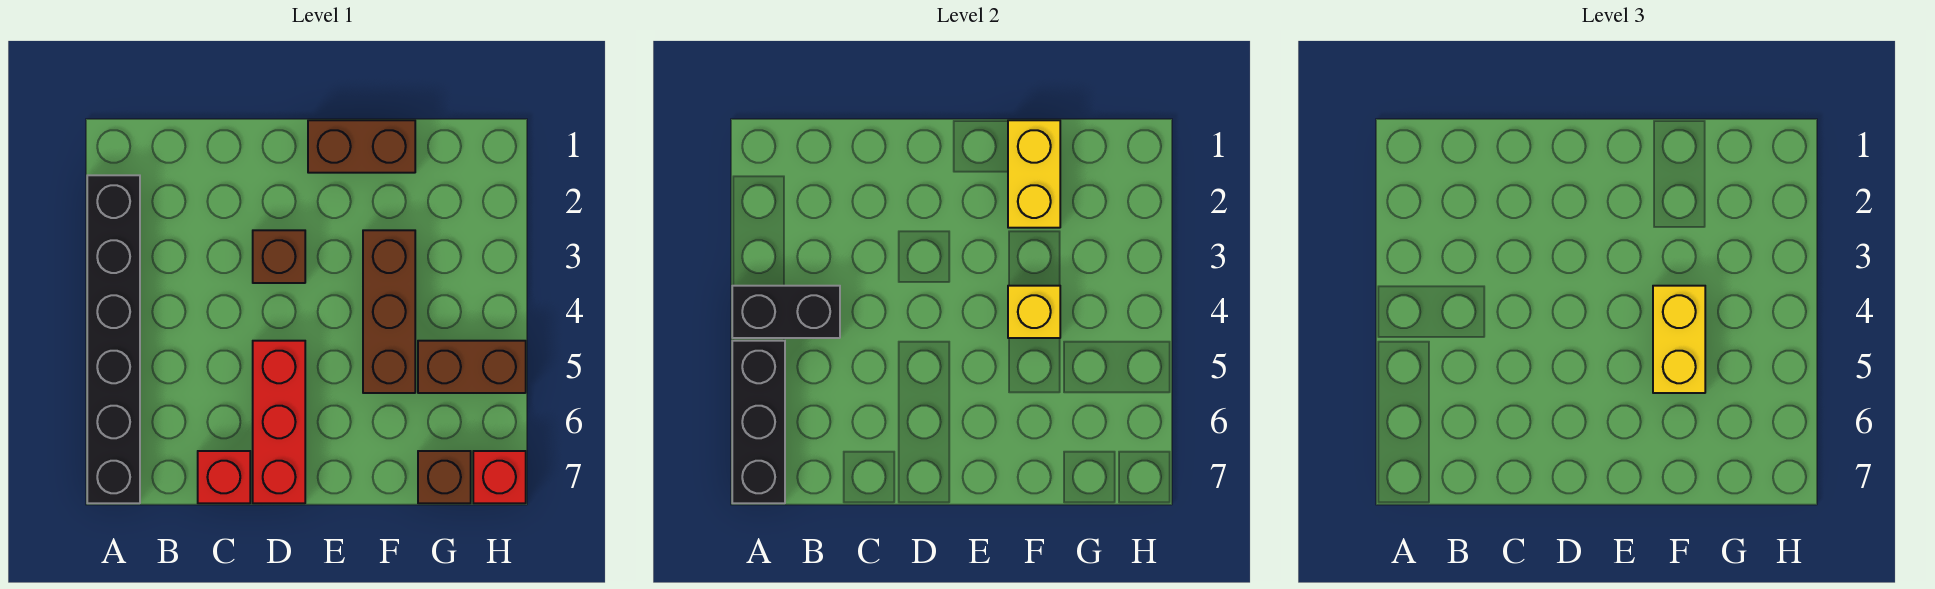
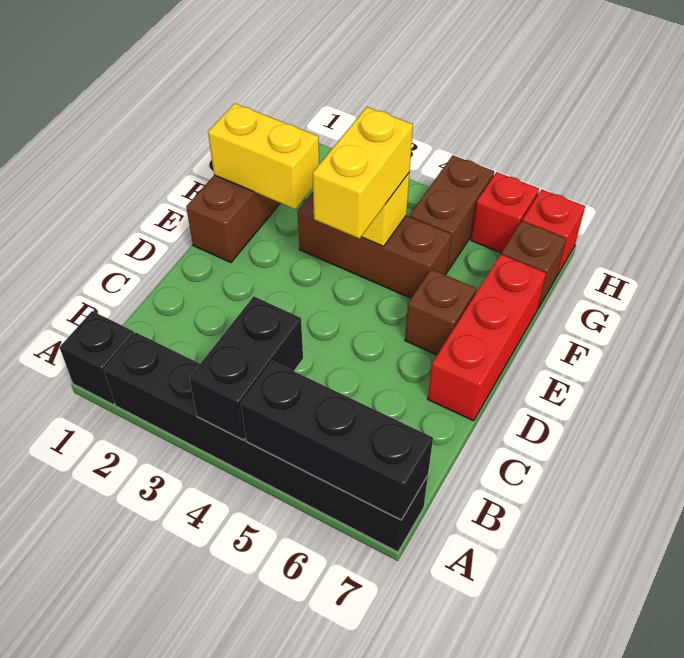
none -> black 1x1 brick [60,311,134,404]
red 1x1 brick [198,451,250,503] -> red 1x1 brick moved to [471,172,539,253]
brown 1x1 brick [253,230,305,283] -> brown 1x1 brick moved to [405,269,476,355]
red 1x3 brick [253,341,305,503] -> red 1x3 brick turned to [428,254,546,421]
yellow 1x2 brick [1653,286,1705,393] -> yellow 1x2 brick turned to [313,107,413,239]

